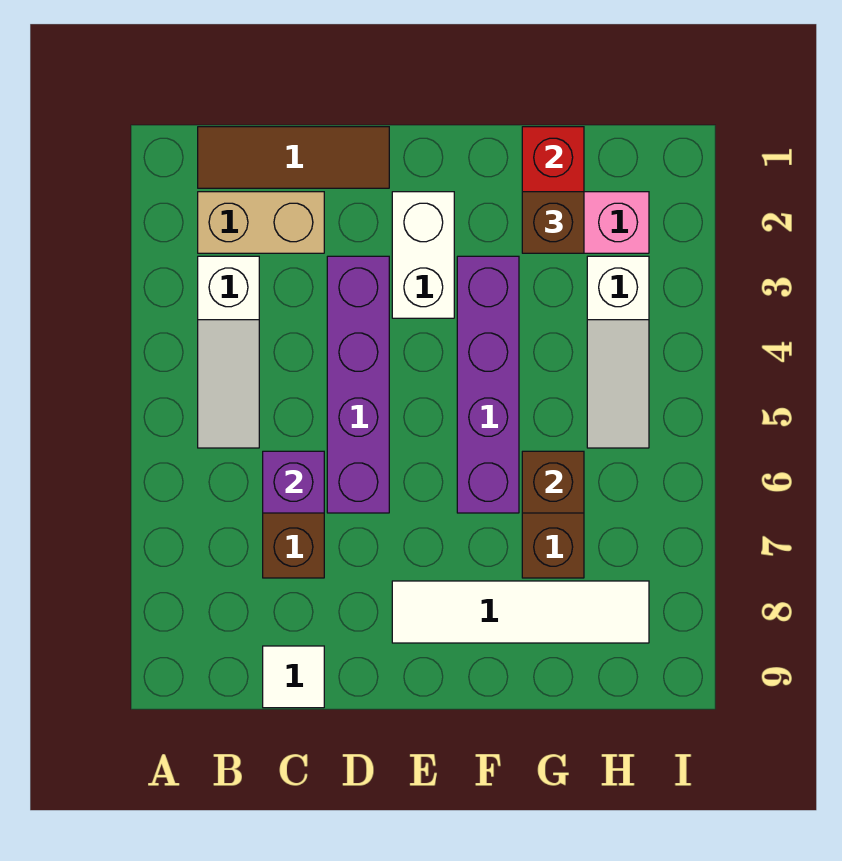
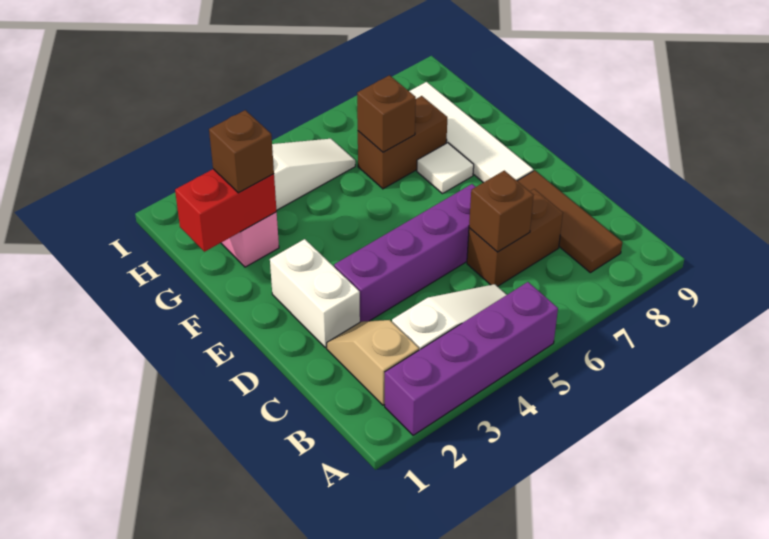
brown 1x3 tile [198,127,389,188] -> brown 1x3 tile moved to [517,170,622,273]
tan 1x2 brick [198,192,324,253] -> tan 1x2 slope [327,320,419,405]
purple 1x1 brick [263,451,324,513] -> brown 1x1 brick [469,171,534,252]
white 1x1 tile [263,646,324,708] -> white 1x1 tile moved to [417,143,474,194]
white 1x2 brick [392,192,454,318] -> white 1x2 brick turned to [270,239,360,348]
purple 1x4 brick [457,256,519,513] -> purple 1x4 brick moved to [385,282,558,435]

